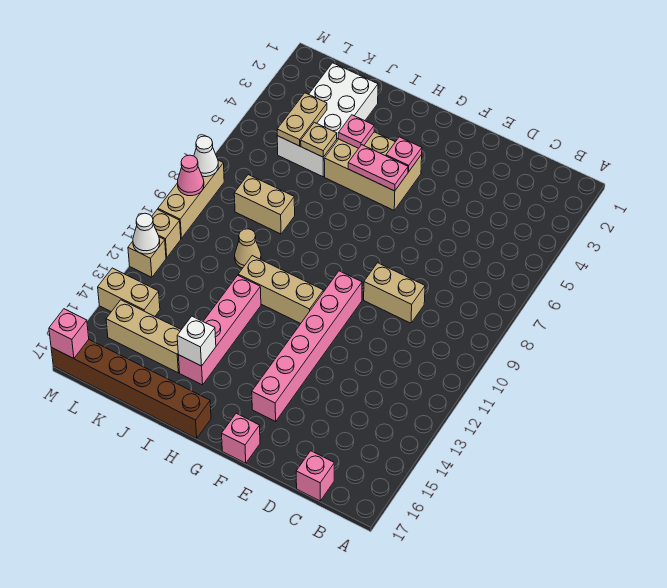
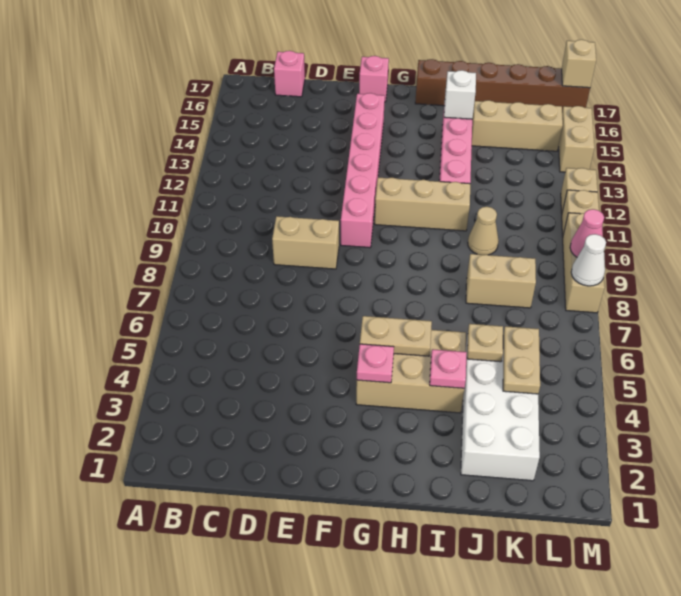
pink 1x2 plate [348,145,408,191] -> tan 1x2 plate [360,316,432,356]
tan 1x2 brick [98,268,160,316] -> tan 1x2 brick turned to [559,106,594,172]
white 1x1 cone [133,213,160,254] -> none
pink 1x1 brick [49,309,89,359] -> tan 1x1 brick [562,40,596,88]

